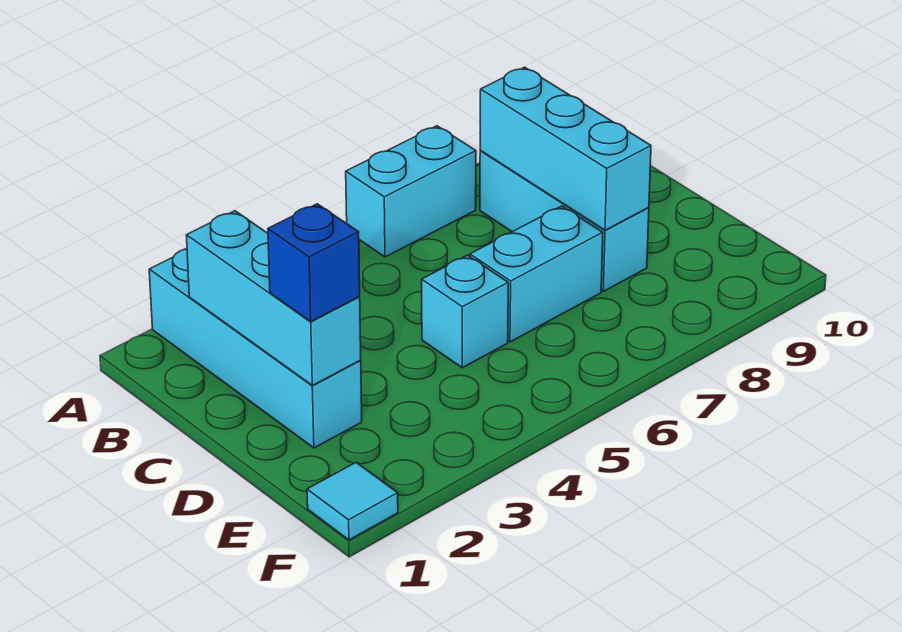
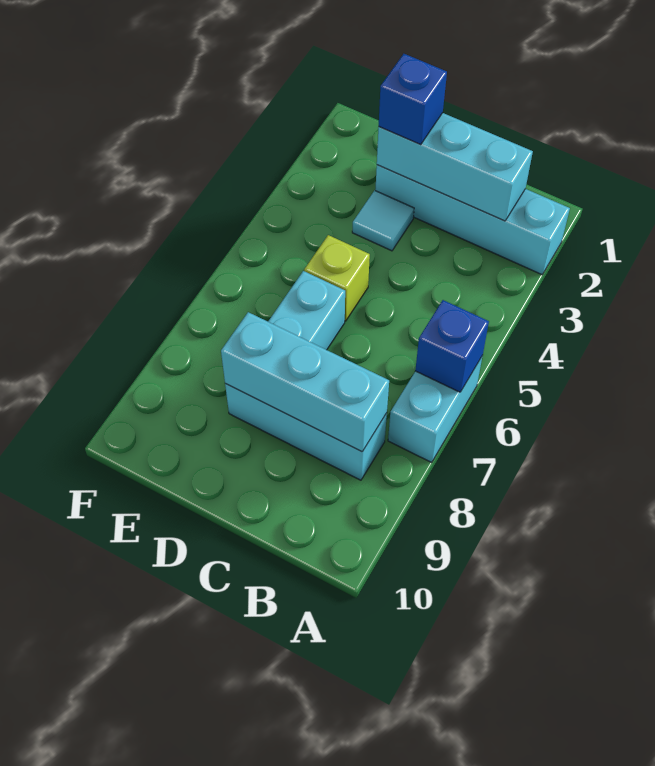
none -> blue 1x1 brick [415,300,489,392]
cyan 1x1 brick [422,255,508,368] -> lime 1x1 brick [304,235,370,321]
cyan 1x1 tile [307,463,398,540] -> cyan 1x1 tile moved to [352,190,414,251]

